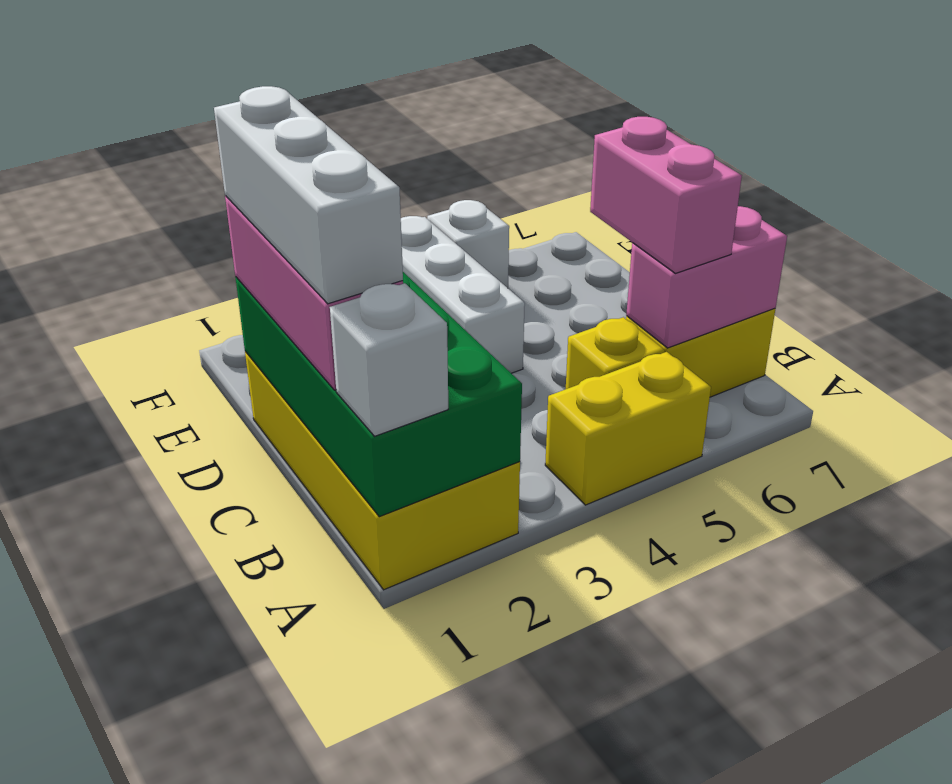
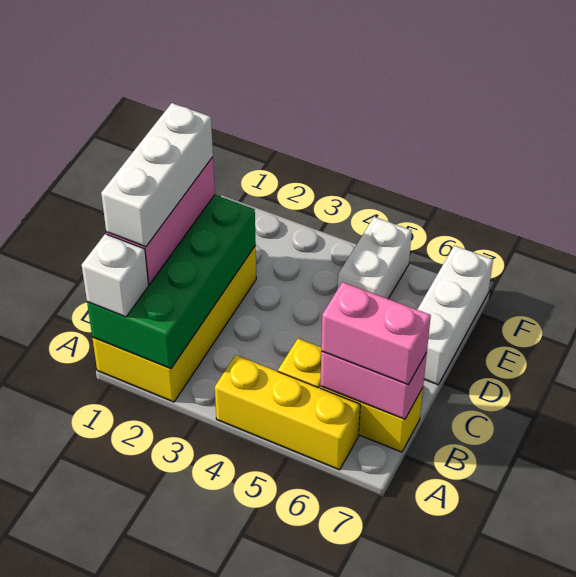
yellow 1x2 brick [545,352,711,505] -> yellow 1x3 brick [215,355,360,470]
pink 1x2 brick [590,117,742,273] -> pink 1x2 brick turned to [321,282,431,385]
white 1x3 brick [401,216,525,373] -> white 1x3 brick moved to [417,246,493,385]
white 1x1 brick [427,200,509,288] -> white 1x2 brick [337,217,412,299]

